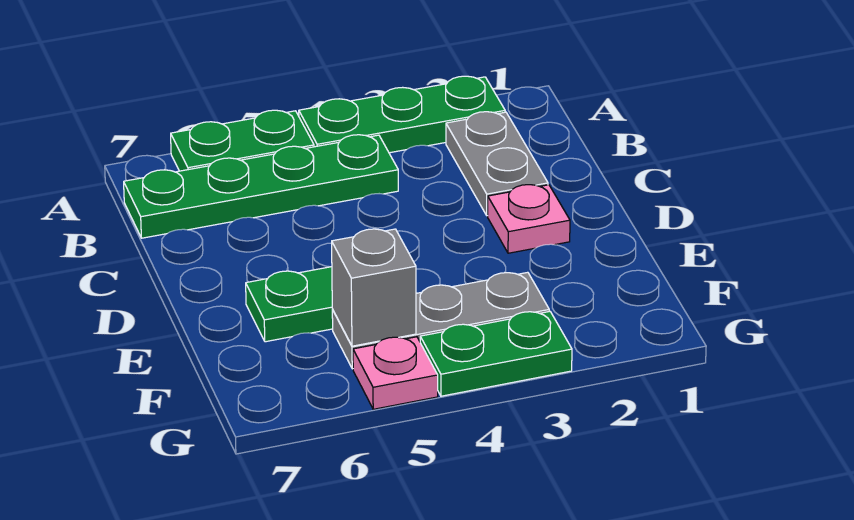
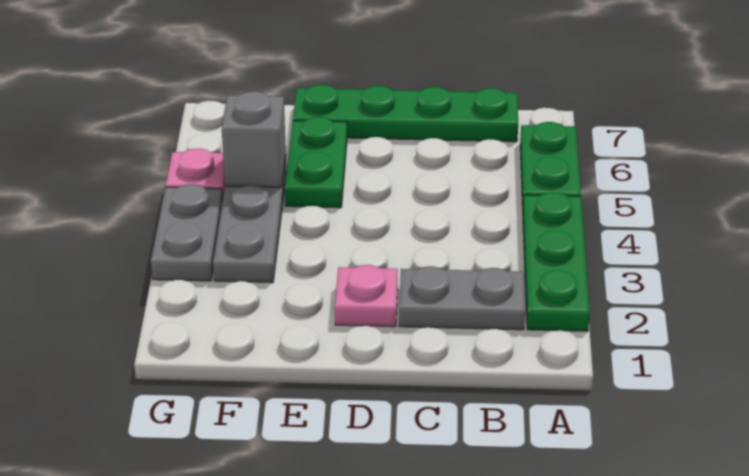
green 1x4 plate [124,135,398,238] -> green 1x4 plate turned to [293,85,518,142]
green 1x2 plate [420,311,572,396] -> grey 1x2 plate [151,184,223,281]

